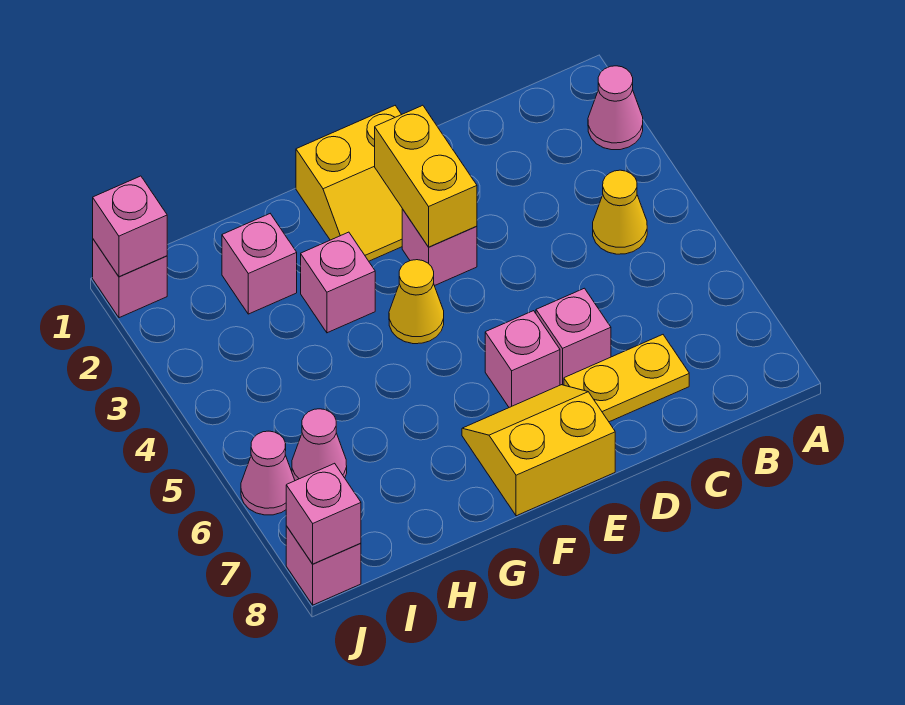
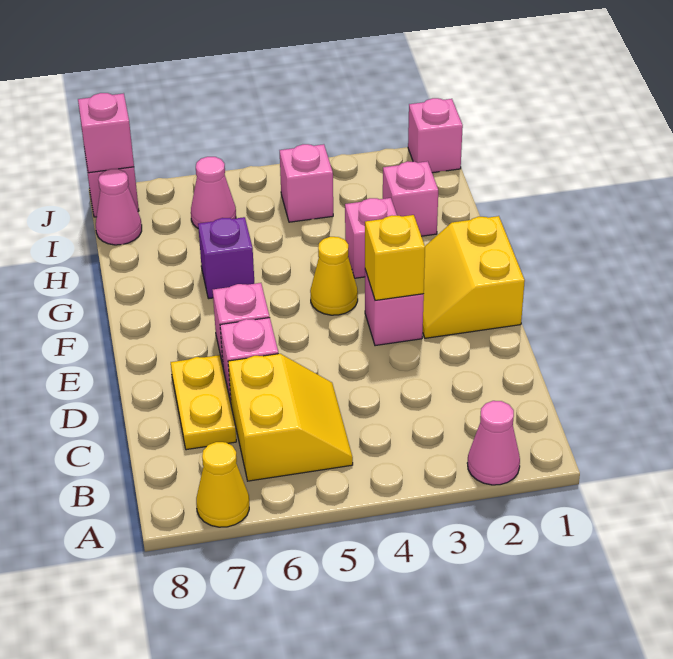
yellow 1x1 cone [593,170,647,254] -> yellow 1x1 cone moved to [196,442,249,527]
yellow 1x2 brick [375,105,477,247] -> yellow 1x1 brick [365,215,425,300]
yellow 2x2 slope [462,385,615,516] -> yellow 2x2 slope moved to [228,354,353,481]
none -> purple 1x1 brick [198,217,255,299]
pink 1x1 brick [93,176,167,277] -> pink 1x1 brick moved to [280,144,333,222]
pink 1x1 cone [241,431,295,515] -> pink 1x1 cone moved to [96,169,142,245]

